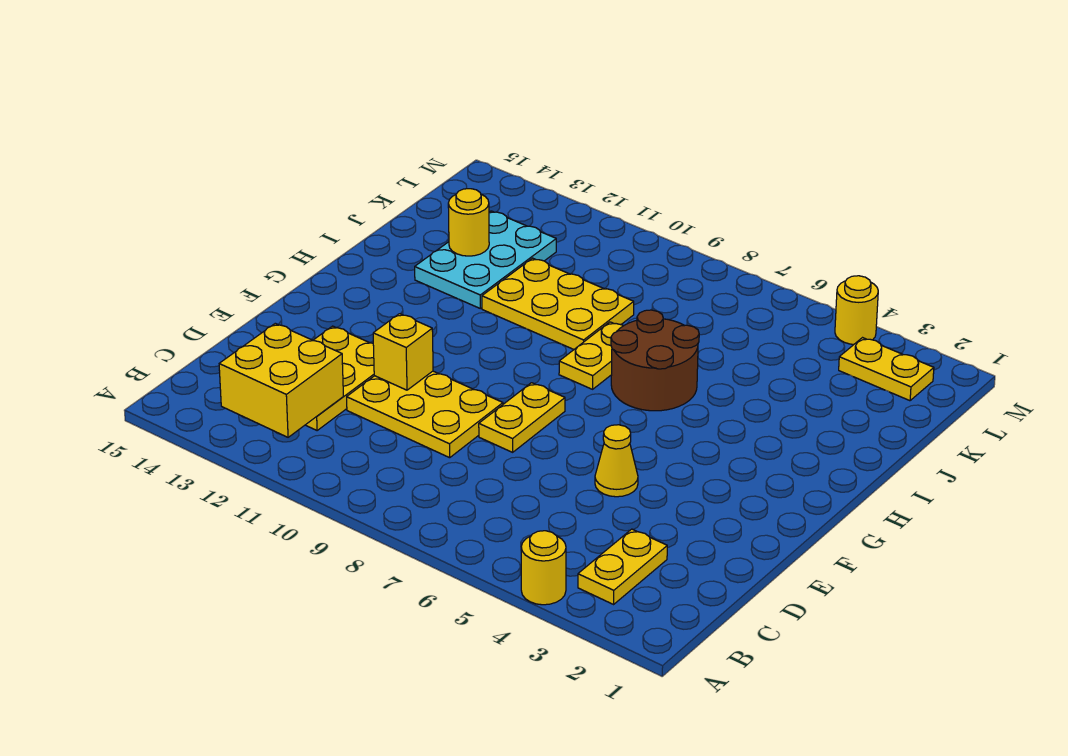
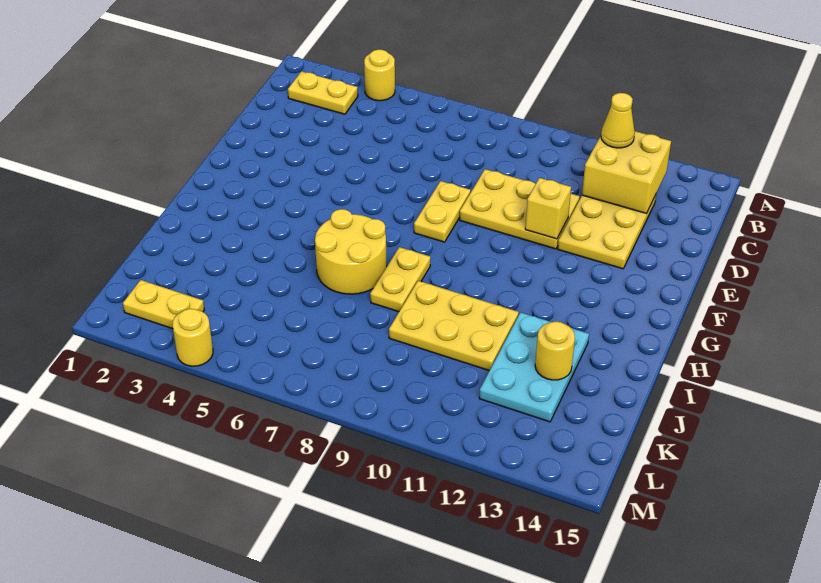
yellow 1x2 plate [578,529,667,604] -> yellow 1x2 plate turned to [288,71,358,114]
yellow 1x1 cone [595,425,638,497] -> yellow 1x1 cone moved to [601,93,635,148]
brown 2x2 round brick [611,310,699,411] -> yellow 2x2 round brick [315,209,387,294]

